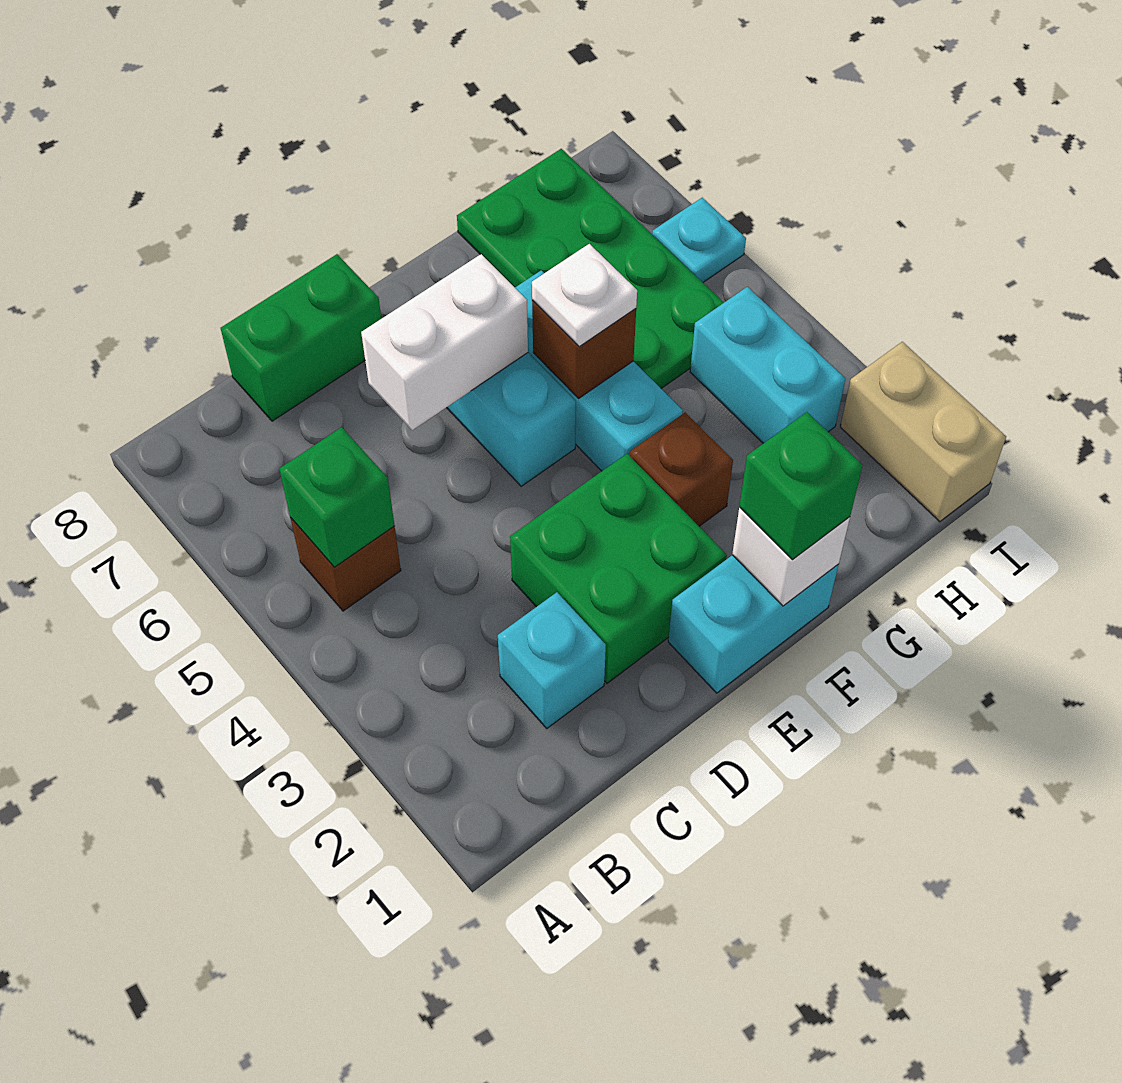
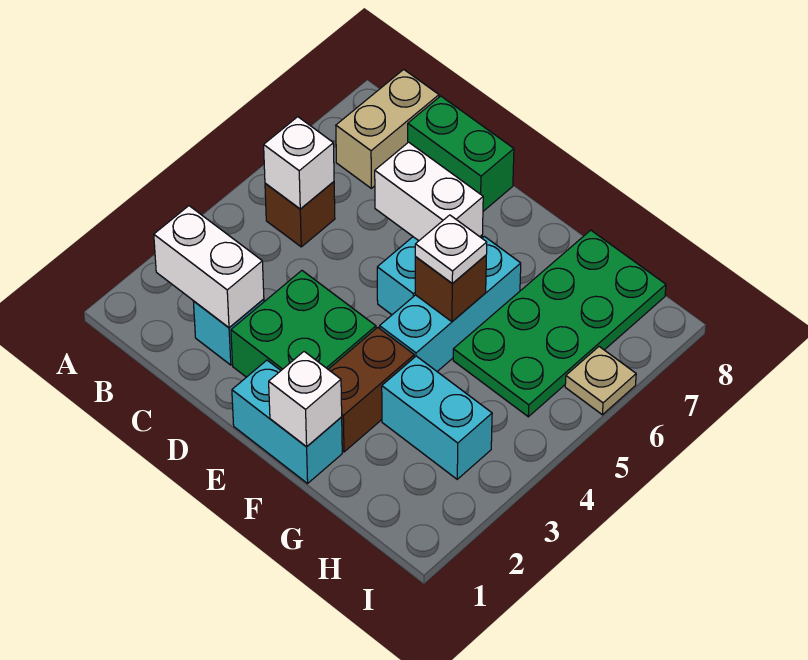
none -> white 1x2 brick [154,206,264,328]
green 1x1 brick [279,427,395,567] -> white 1x1 brick [264,117,334,209]
green 1x1 brick [739,412,863,560] -> none
brown 1x1 brick [630,413,733,526] -> brown 1x2 brick [328,327,414,452]
cyan 1x2 brick [690,287,845,443] -> cyan 1x2 brick turned to [382,356,492,479]
tan 1x2 brick [840,342,1006,522] -> tan 1x2 brick moved to [336,69,439,188]
cyan 1x1 plate [652,198,746,282] -> tan 1x1 plate [565,347,636,415]

